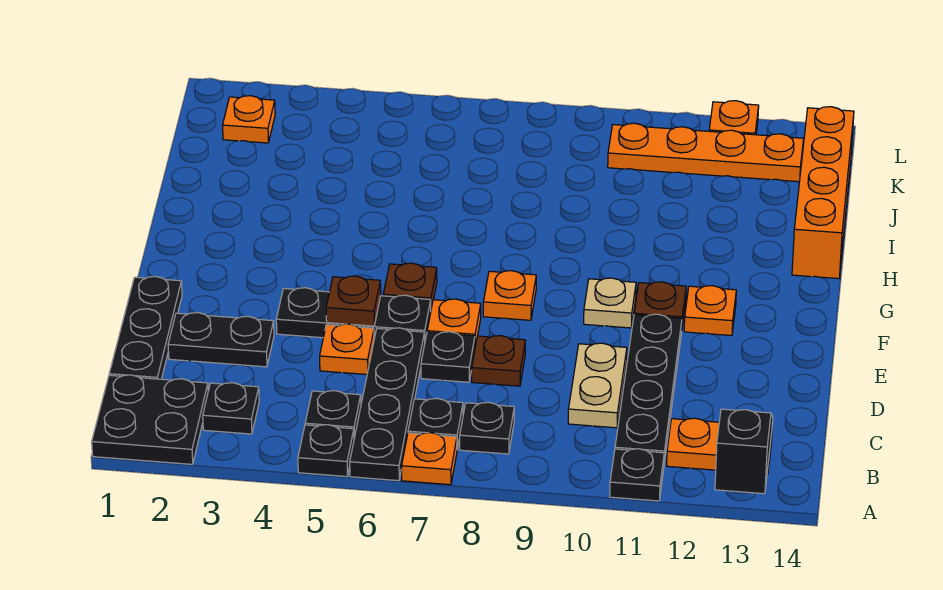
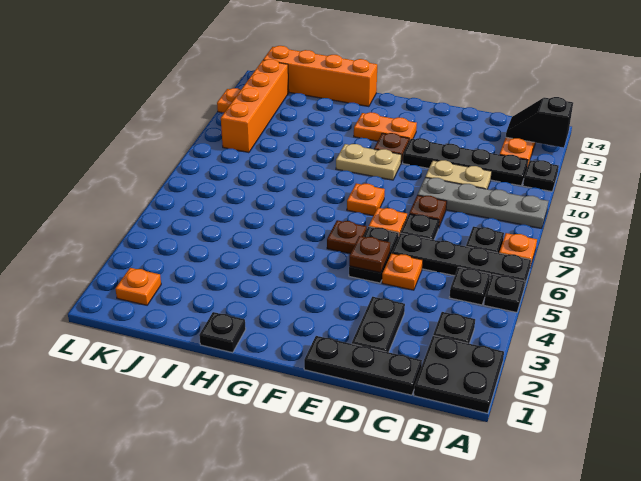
none -> grey 1x4 plate [417,177,548,229]
black 1x1 plate [460,402,514,454] -> black 1x1 plate moved to [199,312,246,353]
black 1x3 plate [276,288,431,340] -> black 1x2 plate [349,227,399,283]
tan 1x1 plate [584,278,636,328] -> tan 1x2 plate [336,144,401,180]
orange 1x1 plate [684,286,736,336] -> orange 1x2 plate [354,112,417,141]
orange 1x4 plate [608,123,803,182] -> orange 1x4 brick [221,59,289,153]

